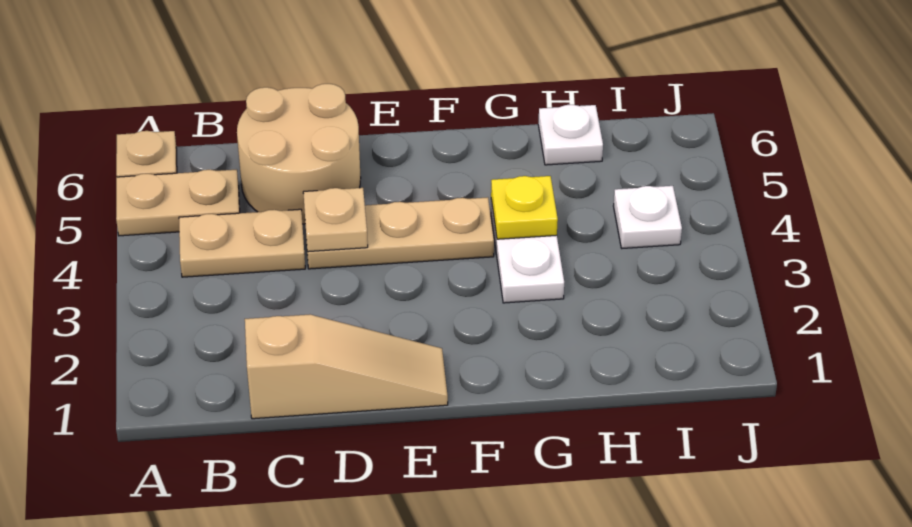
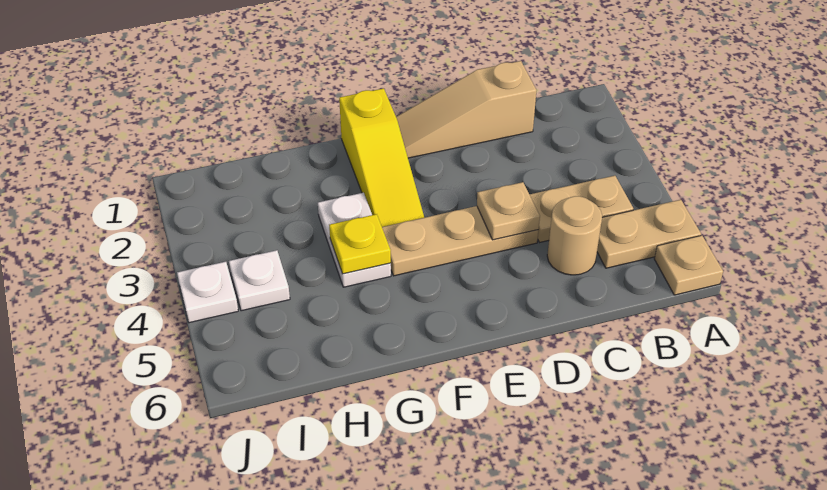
tan 2x2 round brick [237,84,361,224] -> tan 1x1 round brick [547,196,602,275]
none -> yellow 1x3 slope [339,88,424,227]
white 1x1 plate [538,105,603,165] -> white 1x1 plate moved to [177,262,238,323]

